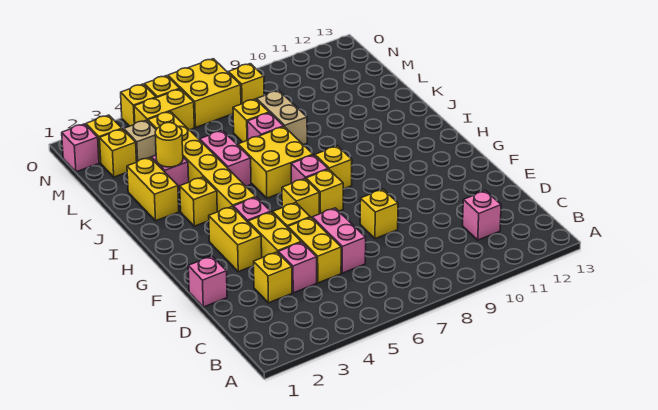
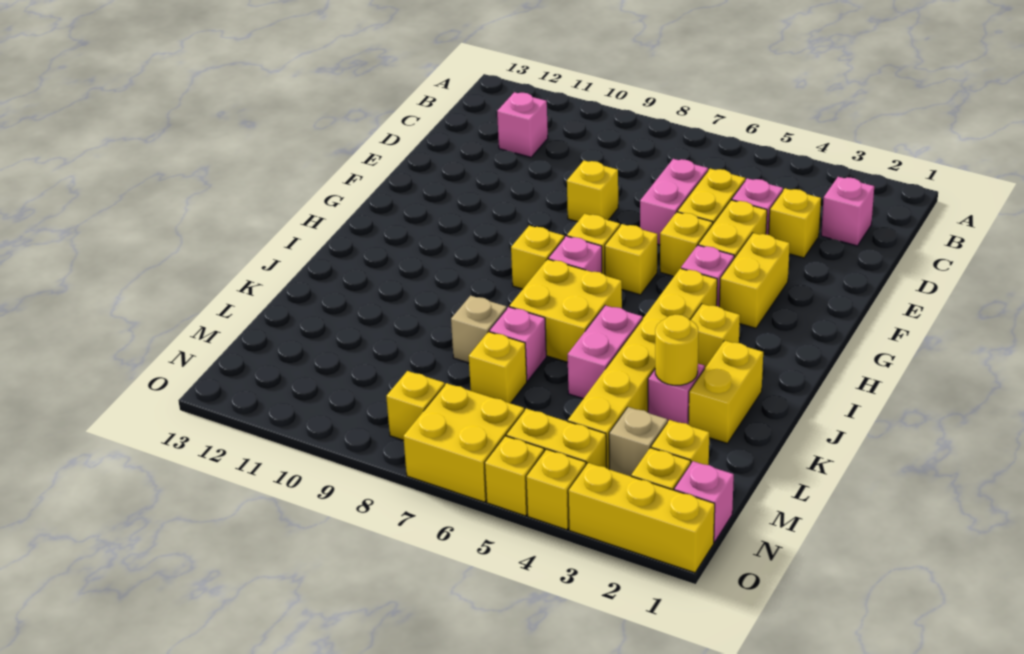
pink 1x1 brick [188,256,227,307] -> pink 1x1 brick moved to [821,177,874,246]
tan 1x2 brick [257,90,307,145] -> tan 1x1 brick [451,296,507,363]
none -> yellow 1x3 brick [568,463,715,573]

